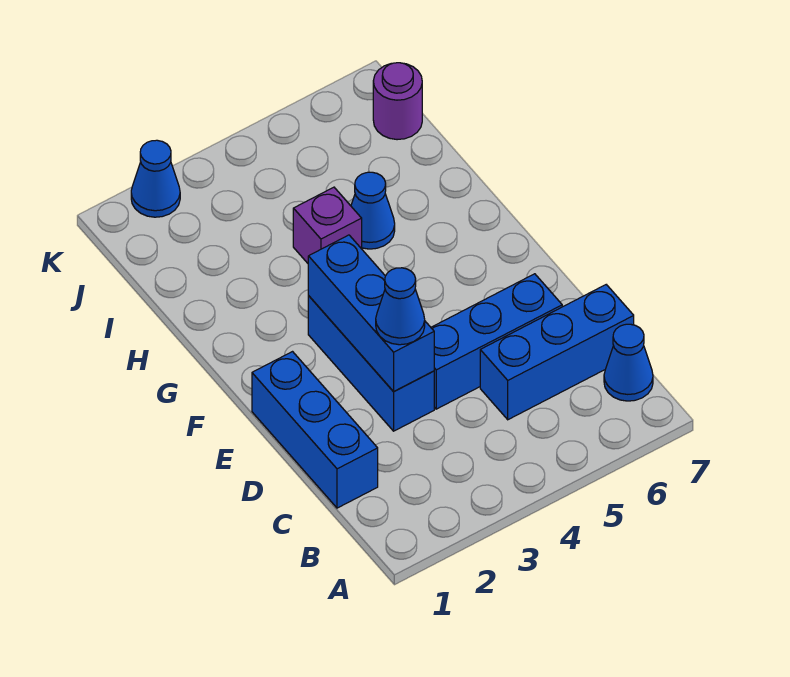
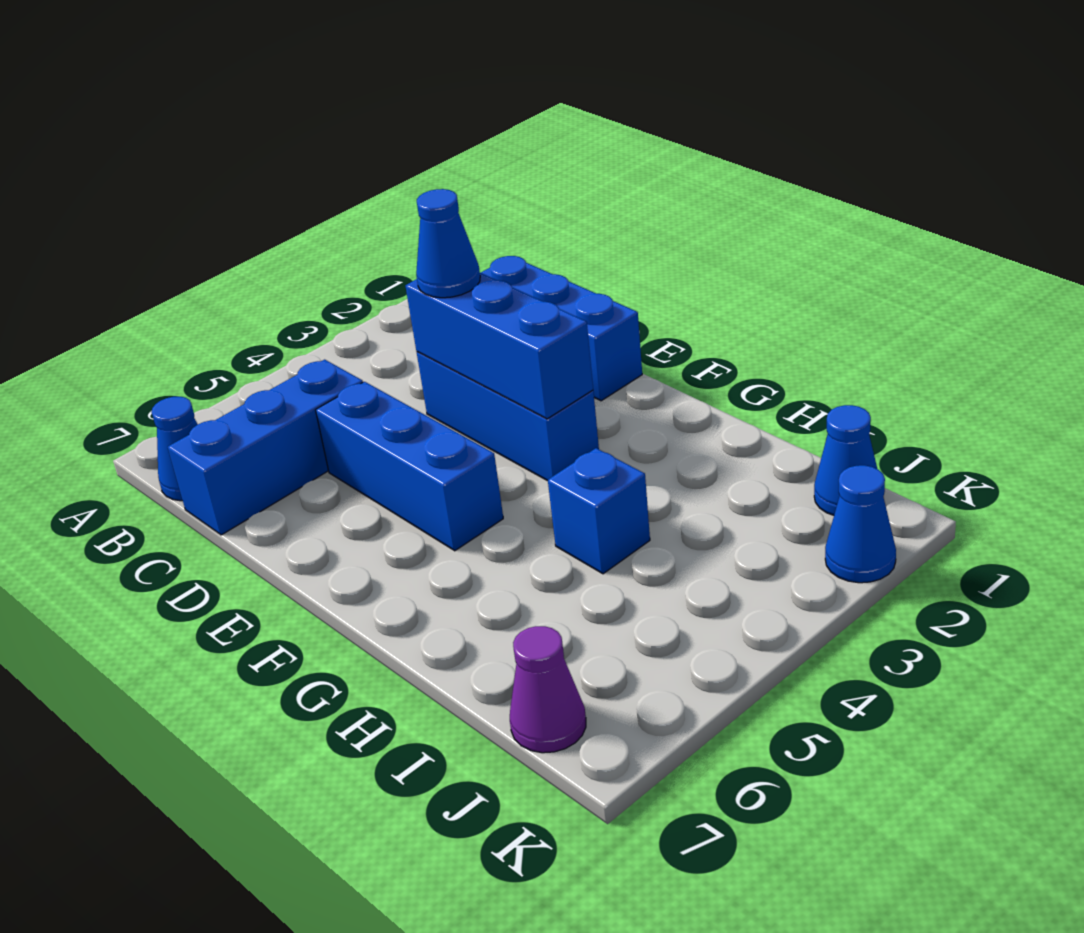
blue 1x3 brick [431,274,562,409] -> blue 1x3 brick turned to [316,382,503,551]
purple 1x1 brick [293,187,362,263] -> blue 1x1 brick [548,448,650,574]
blue 1x1 cone [351,172,395,249] -> blue 1x1 cone moved to [814,405,877,515]
purple 1x1 round brick [373,63,422,140] -> purple 1x1 cone [510,626,586,753]

